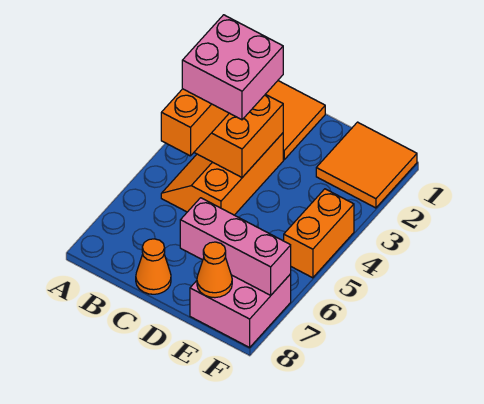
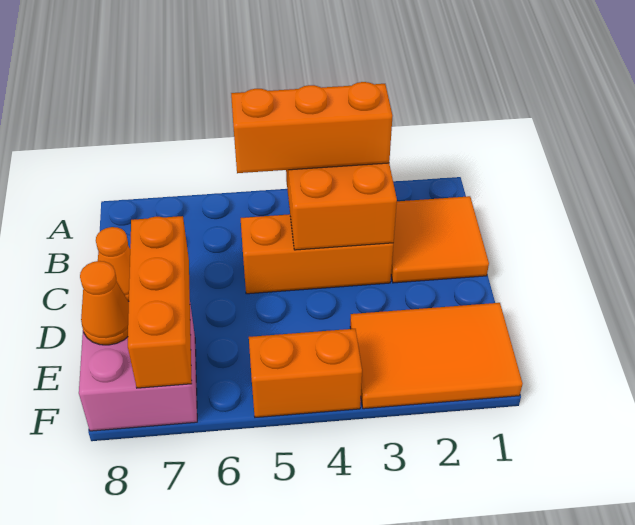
pink 2x2 brick [182,15,283,120] -> none
pink 1x3 brick [180,198,291,295] -> orange 1x3 brick [128,216,192,388]
orange 2x2 tile [316,122,417,208] -> orange 2x3 tile [350,303,523,409]

